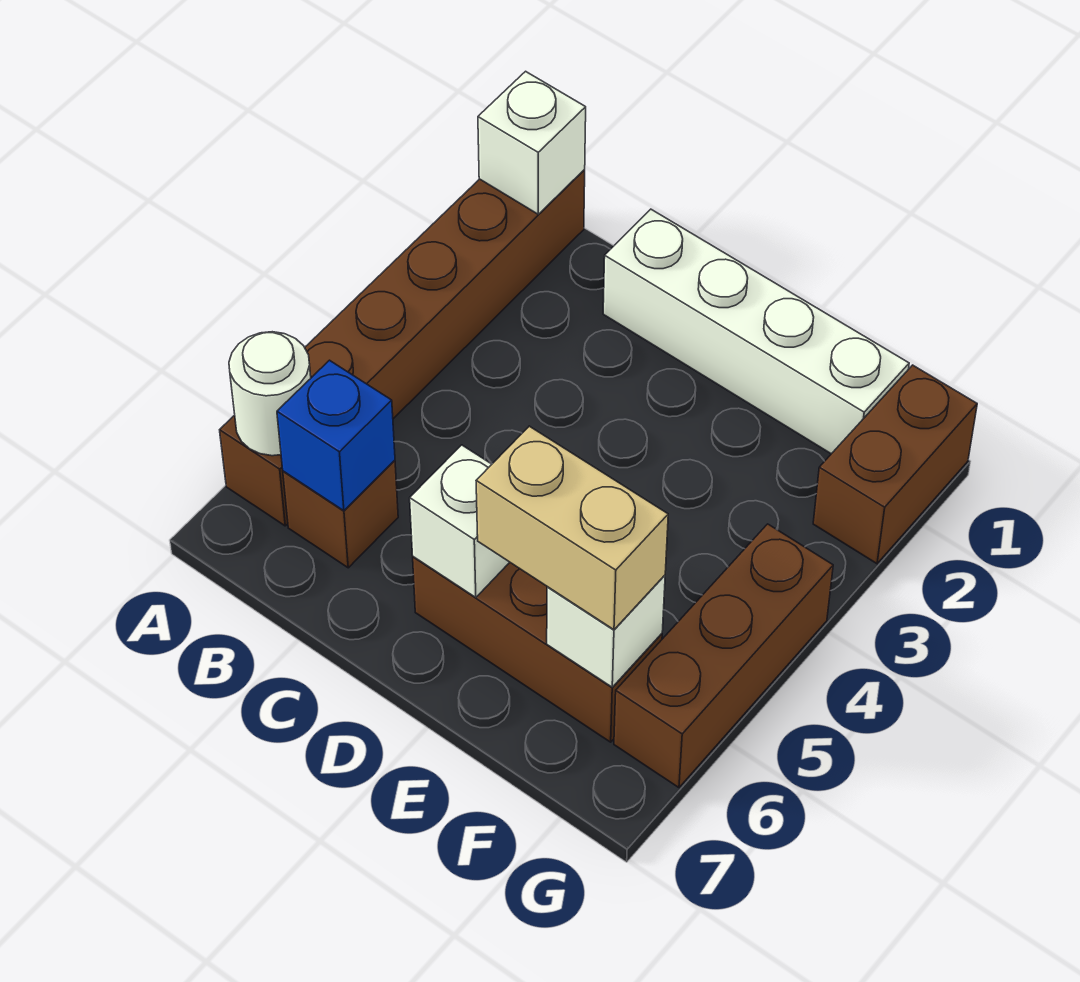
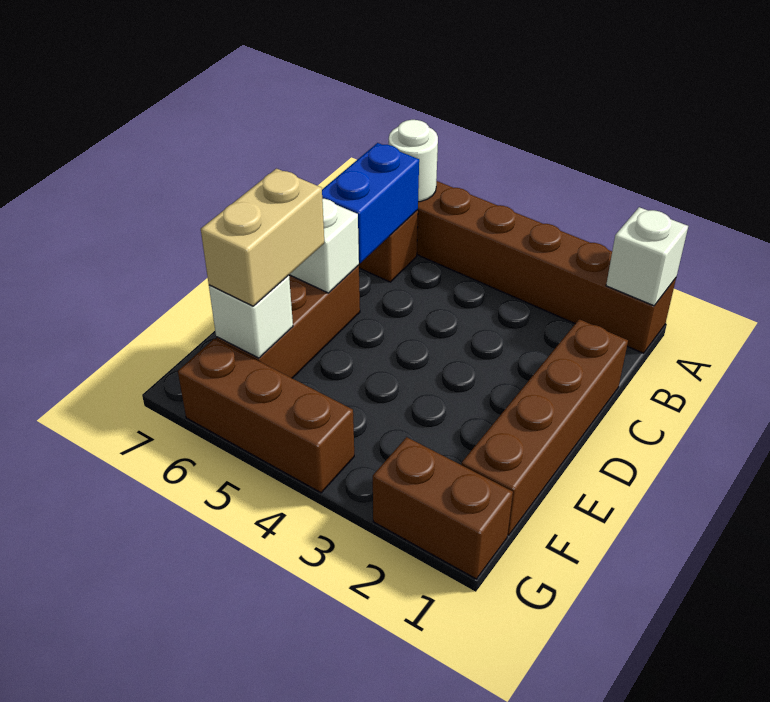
blue 1x1 brick [277,360,395,511] -> blue 1x2 brick [322,143,419,263]
white 1x4 brick [603,209,909,454] -> brown 1x4 brick [461,319,628,535]

